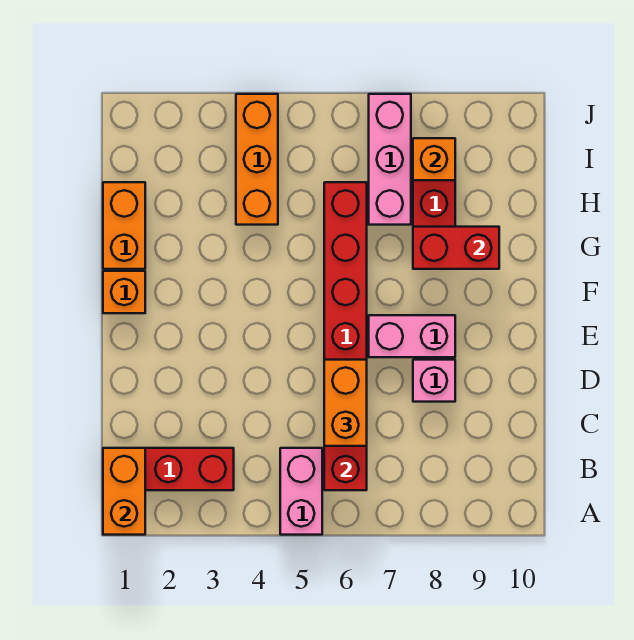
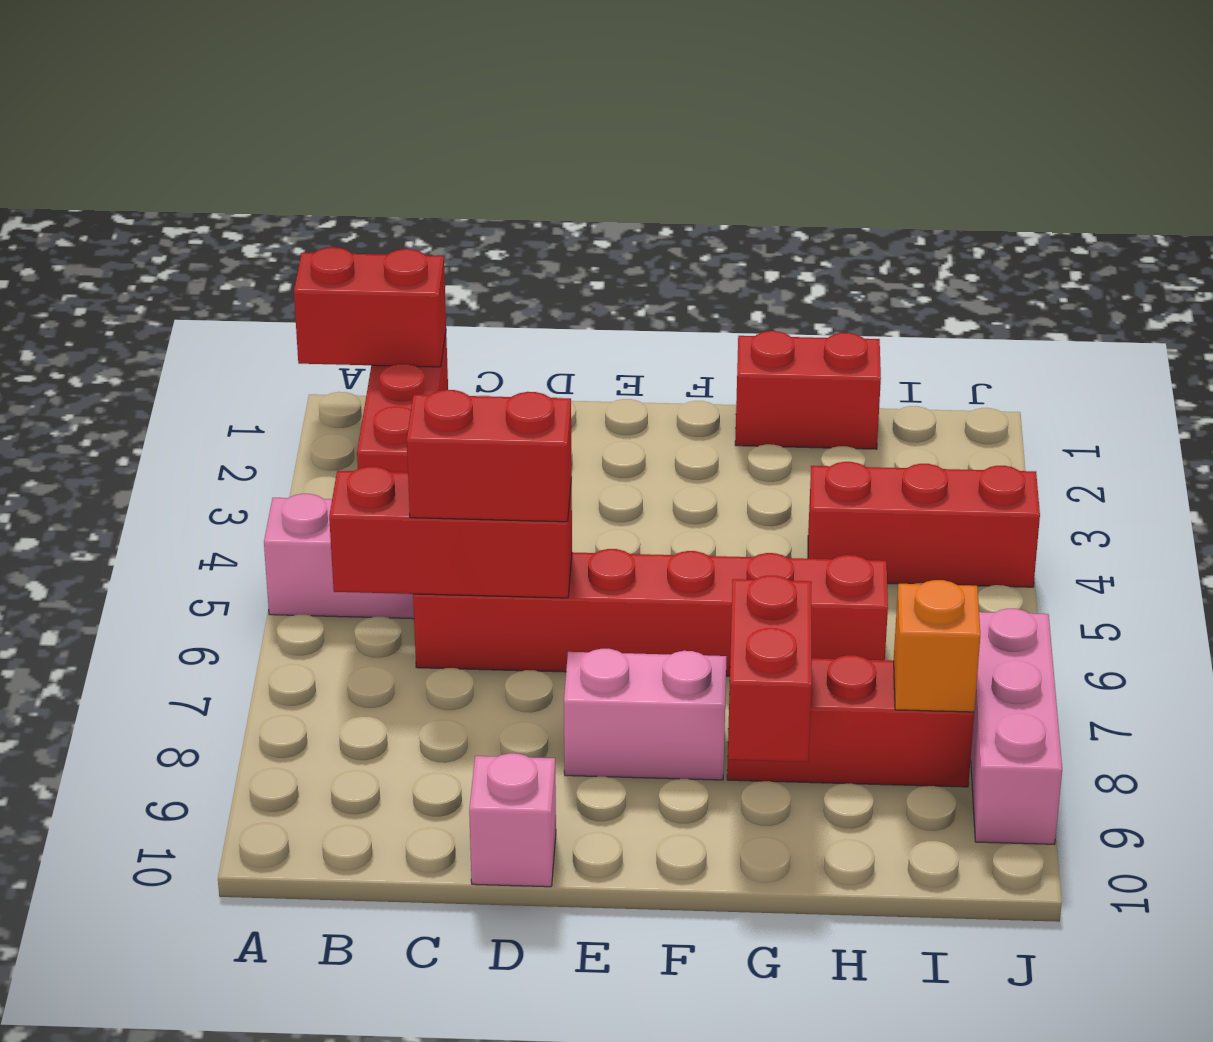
orange 1x2 brick [103,448,145,535] -> red 1x2 brick [294,247,446,367]
orange 1x2 brick [324,360,367,446] -> red 1x2 brick [407,390,572,522]
pink 1x1 brick [413,360,455,402] -> pink 1x1 brick moved to [469,753,556,887]
pink 1x2 brick [369,315,455,357] -> pink 1x2 brick turned to [564,649,727,780]
orange 1x1 brick [103,271,145,313] -> none
orange 1x2 brick [103,182,145,269] -> red 1x2 brick [735,331,881,449]
orange 1x3 brick [236,94,278,225] -> red 1x3 brick [808,462,1040,587]
pink 1x3 brick [369,94,411,225] -> pink 1x3 brick turned to [971,609,1062,844]

